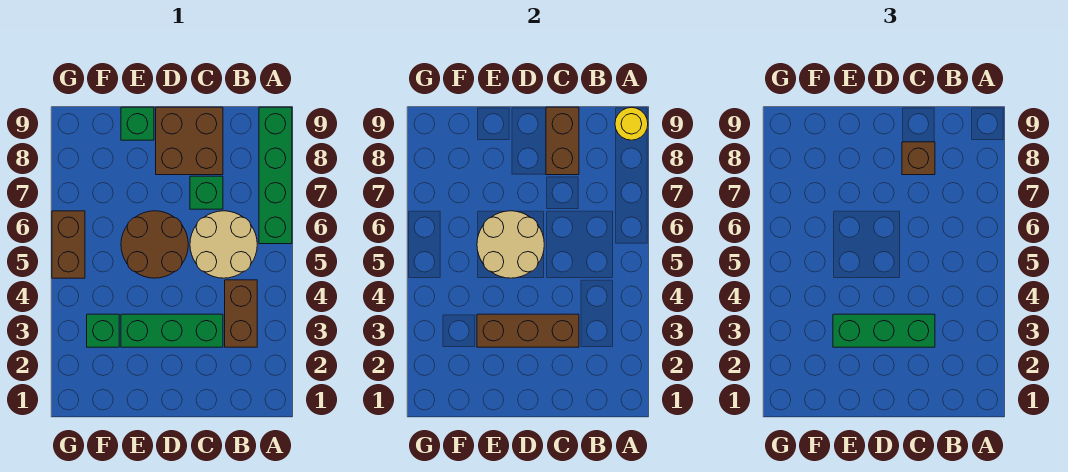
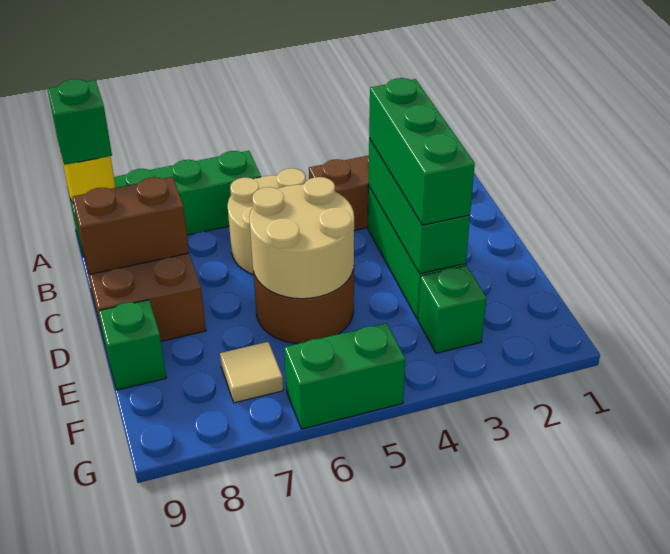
brown 1x3 brick [477,314,579,347] -> green 1x3 brick [368,138,470,274]
green 1x1 brick [190,176,223,209] -> green 1x1 brick moved to [47,79,112,165]
brown 1x1 brick [902,142,935,175] -> none
none -> tan 1x1 tile [220,342,283,403]
brown 1x2 brick [52,211,85,278] -> green 1x2 brick [284,323,405,429]

